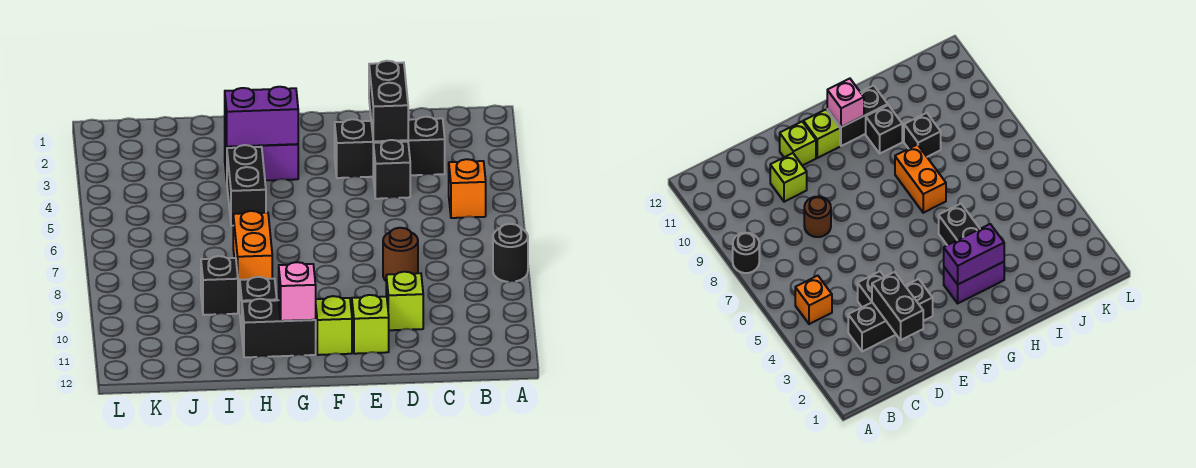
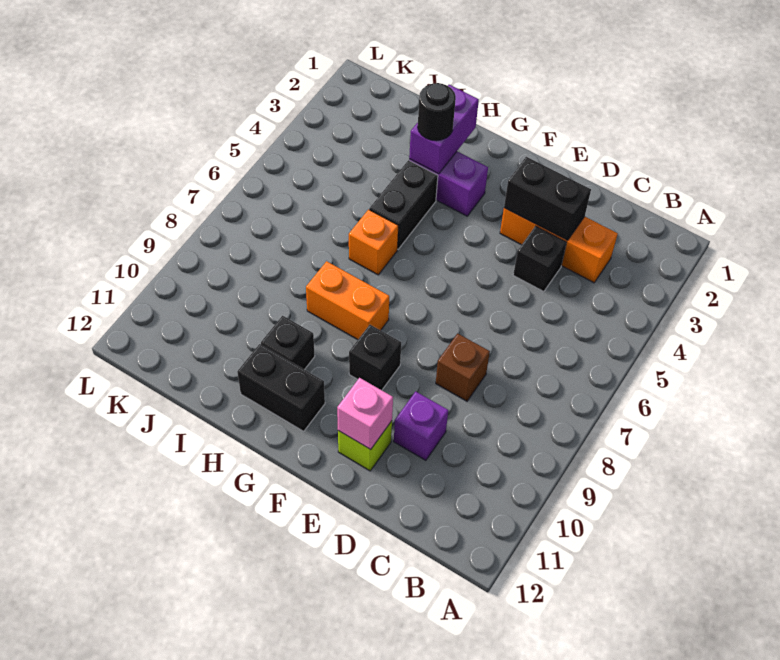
black 1x1 round brick [493,224,528,282] -> black 1x1 round brick moved to [418,83,456,141]
orange 1x1 brick [449,159,486,218] -> orange 1x1 brick moved to [349,210,398,275]
black 1x3 brick [335,117,445,178] -> orange 1x3 brick [500,208,618,283]
black 1x2 brick [369,61,408,141] -> black 1x2 brick turned to [504,157,591,241]
brown 1x1 round brick [383,228,418,281] -> brown 1x1 brick [436,334,490,401]
lime 1x1 brick [386,272,423,330] -> purple 1x1 brick [394,392,448,460]
lime 1x1 brick [316,296,352,355] -> none
purple 1x2 brick [225,87,298,147] -> purple 1x2 brick turned to [409,85,479,174]
pink 1x1 brick [279,262,316,321] -> pink 1x1 brick moved to [337,378,393,449]
orange 1x2 brick [233,211,272,292] -> orange 1x2 brick turned to [306,261,389,340]
black 1x1 brick [201,256,238,315] -> black 1x1 brick moved to [349,325,401,390]

